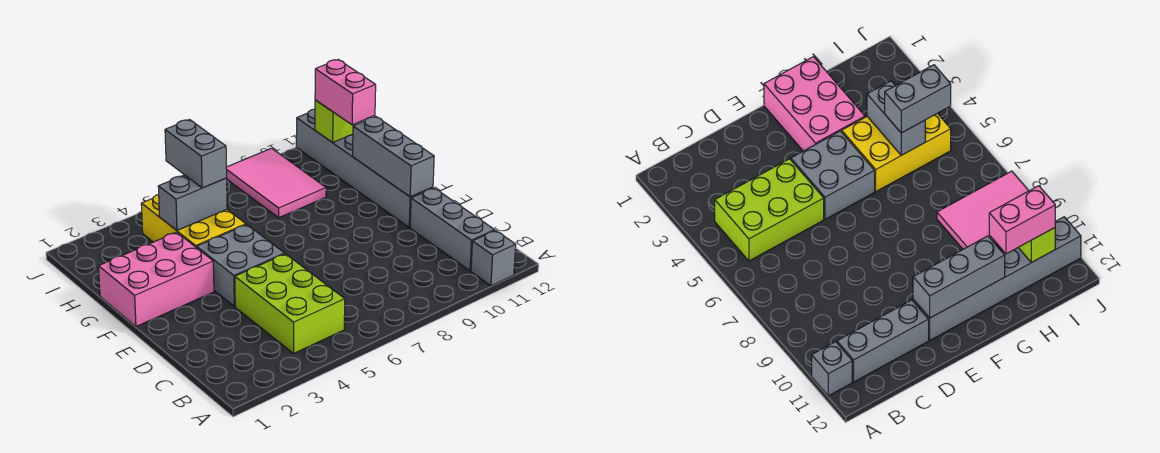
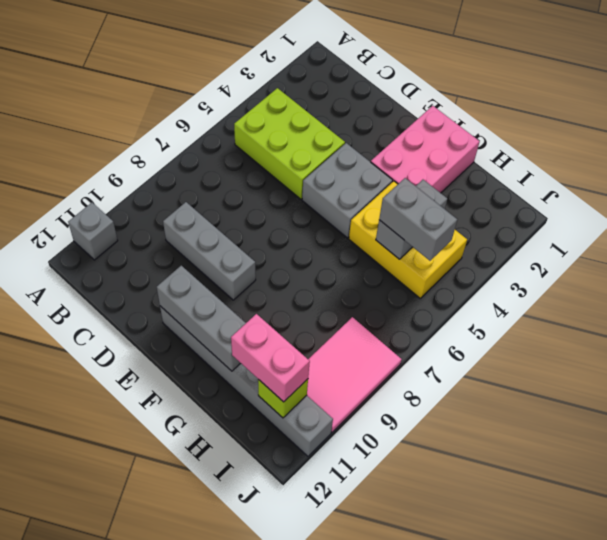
grey 1x3 brick [410,188,495,271] -> grey 1x3 brick moved to [163,202,256,300]
pink 2x3 tile [226,148,326,218] -> pink 2x3 tile turned to [307,317,402,432]

